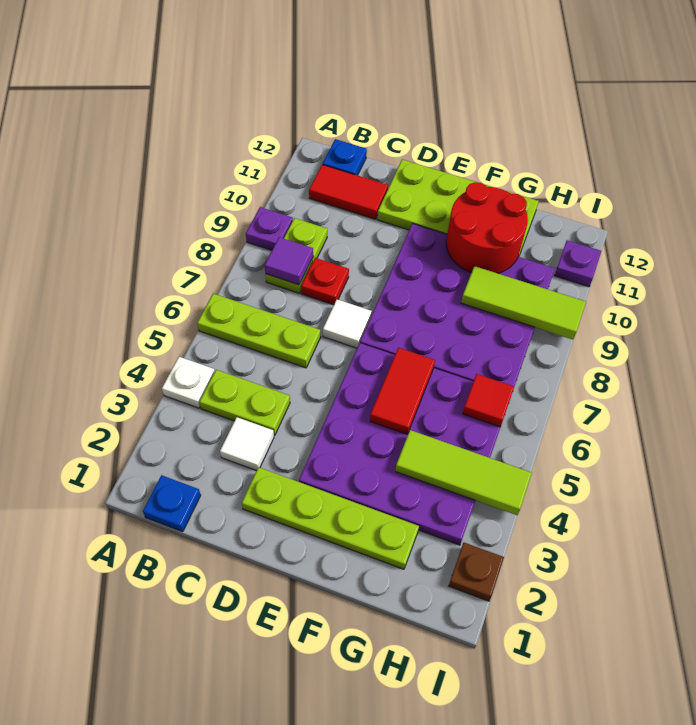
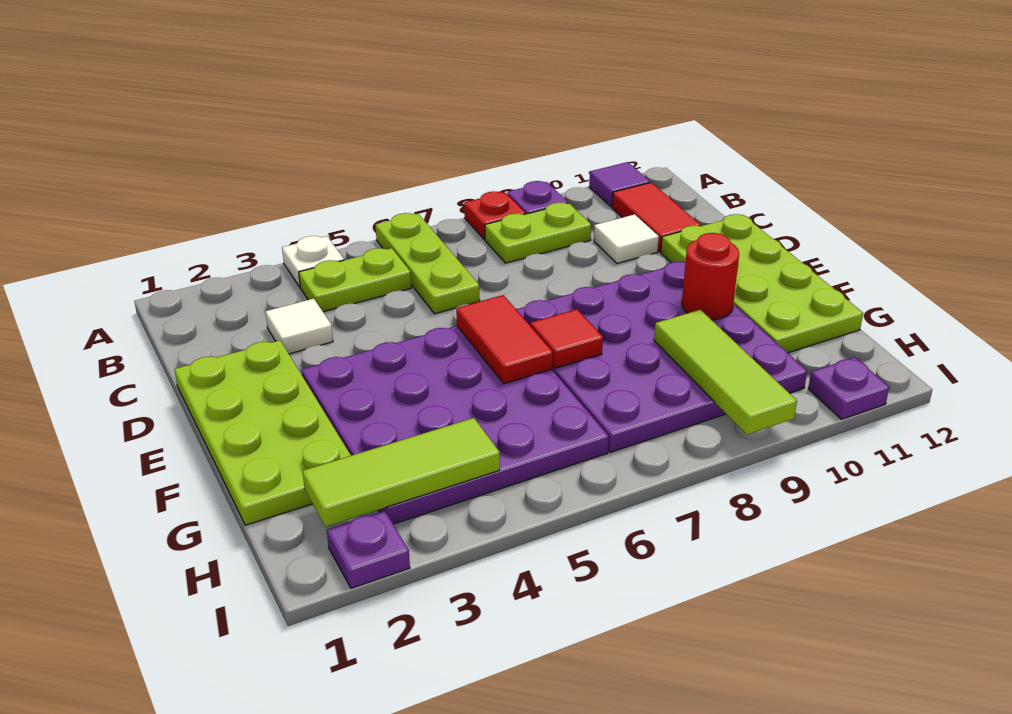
blue 1x1 plate [143,475,201,532] -> none
lime 1x2 plate [199,370,290,435] -> lime 1x2 plate turned to [299,248,411,312]
purple 1x1 tile [265,237,313,285] -> purple 1x1 tile moved to [589,162,650,207]
blue 1x1 plate [323,139,367,175] -> none
red 1x1 plate [301,258,349,305] -> red 1x1 plate moved to [464,191,525,240]
lime 1x4 plate [242,467,419,569] -> lime 2x4 plate [174,340,351,525]
white 1x1 tile [323,299,372,348] -> white 1x1 tile moved to [594,214,659,263]
red 1x2 tile [370,348,435,434] -> red 1x2 tile turned to [456,295,553,384]
red 2x2 round brick [446,182,528,273] -> red 1x1 round brick [682,233,739,320]
lime 1x3 tile [395,430,532,515] -> lime 1x3 tile turned to [302,418,500,527]
red 1x1 tile [463,374,514,427] -> red 1x1 tile moved to [530,309,603,368]
brown 1x1 plate [449,543,504,601] -> purple 1x1 plate [327,511,410,588]

